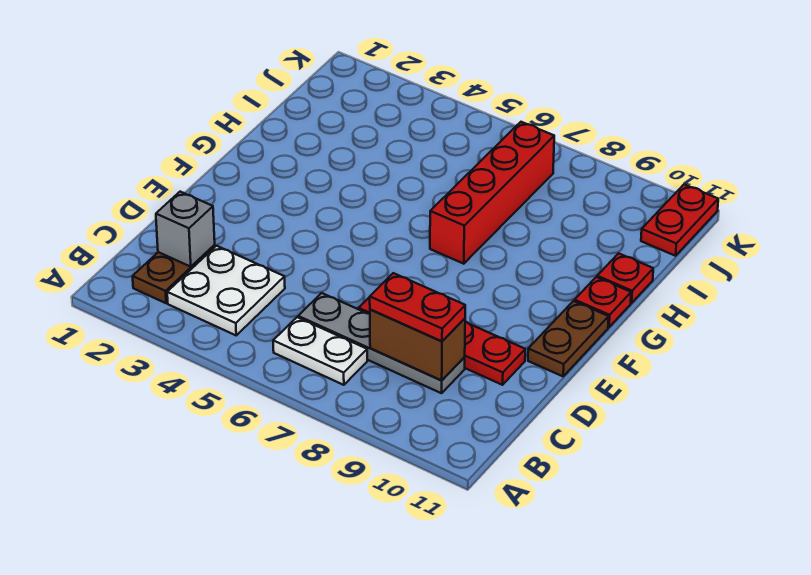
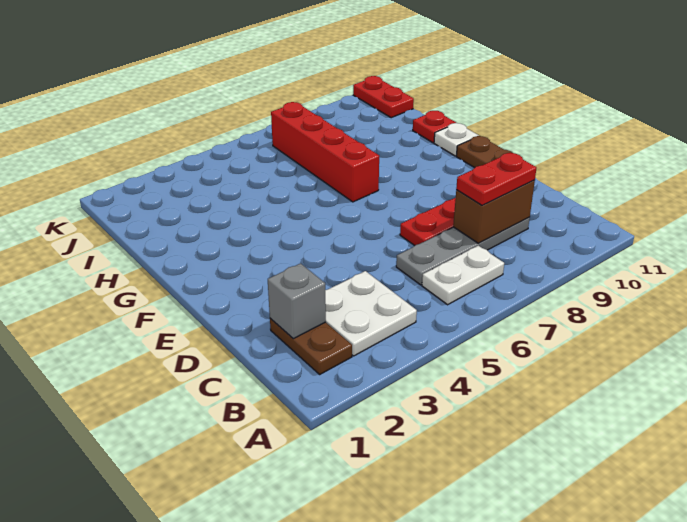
red 1x1 plate [575,277,631,327] -> white 1x1 plate [434,123,479,156]

